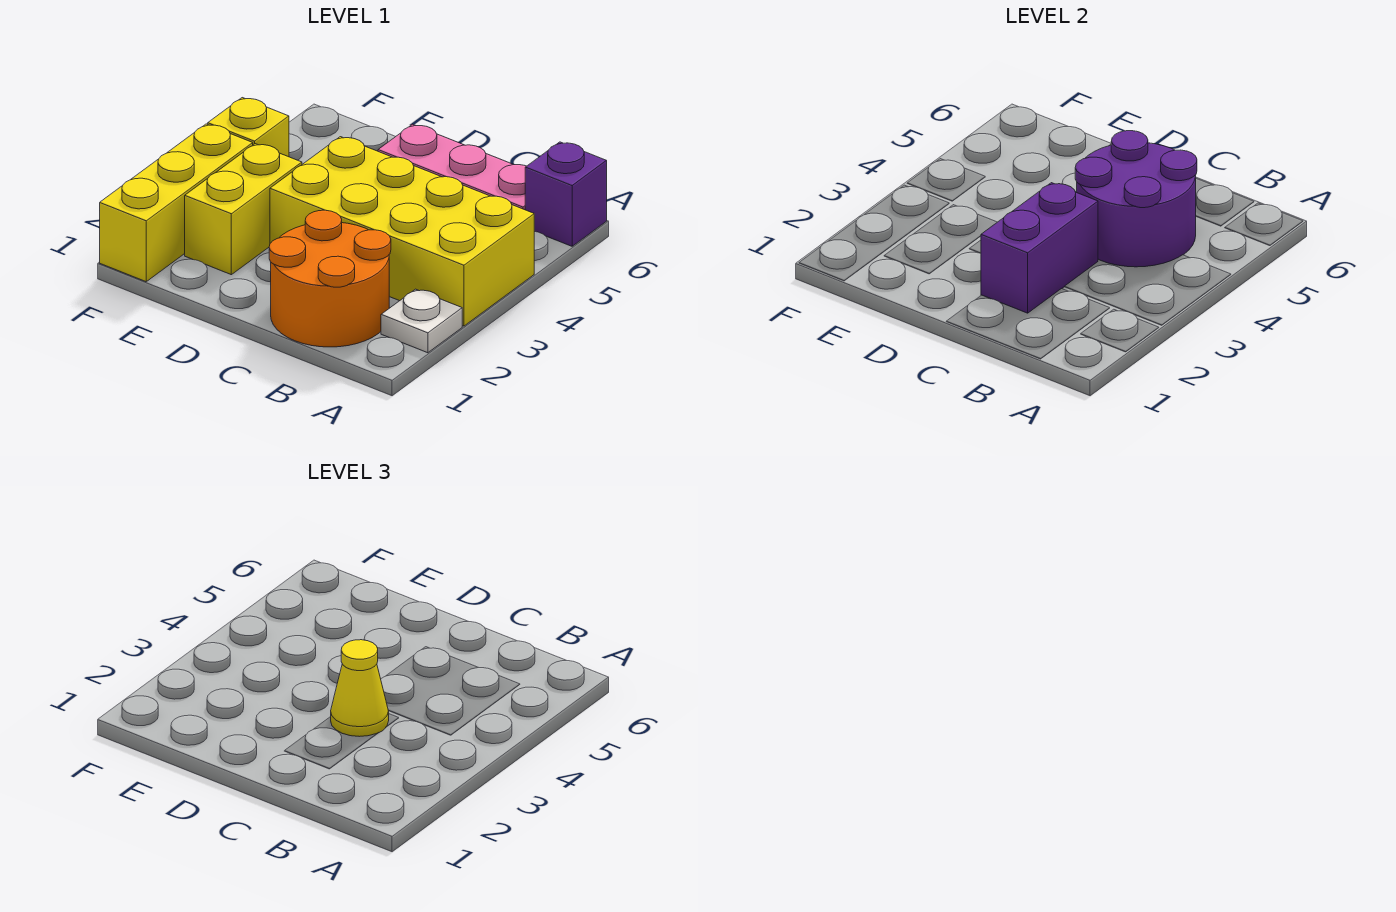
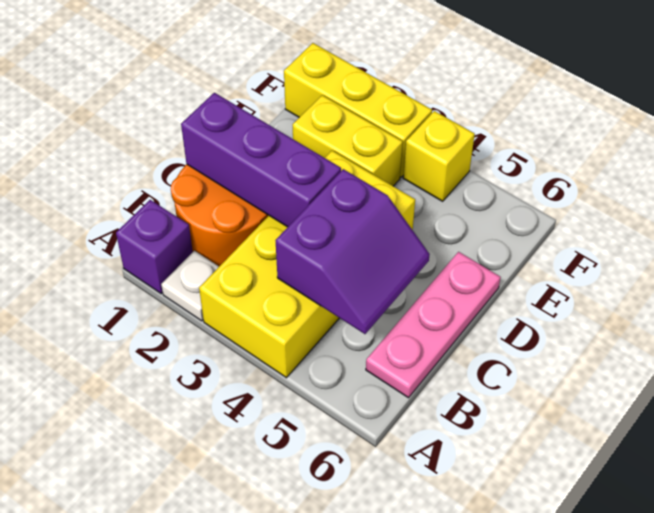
purple 1x1 brick [525,142,607,246] -> purple 1x1 brick moved to [116,200,193,294]
purple 2x2 round brick [1075,131,1197,267] -> purple 2x2 slope [275,169,430,334]
purple 1x2 brick [981,183,1098,313] -> purple 1x3 brick [181,93,341,227]
yellow 1x1 cone [331,640,389,737] -> none

